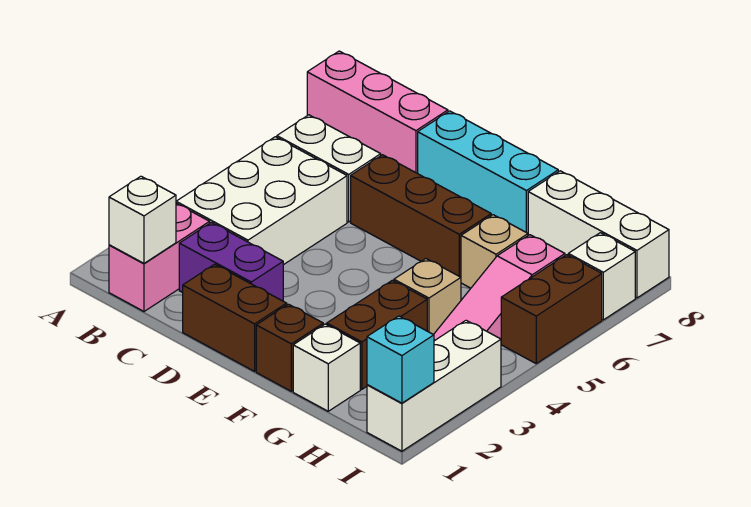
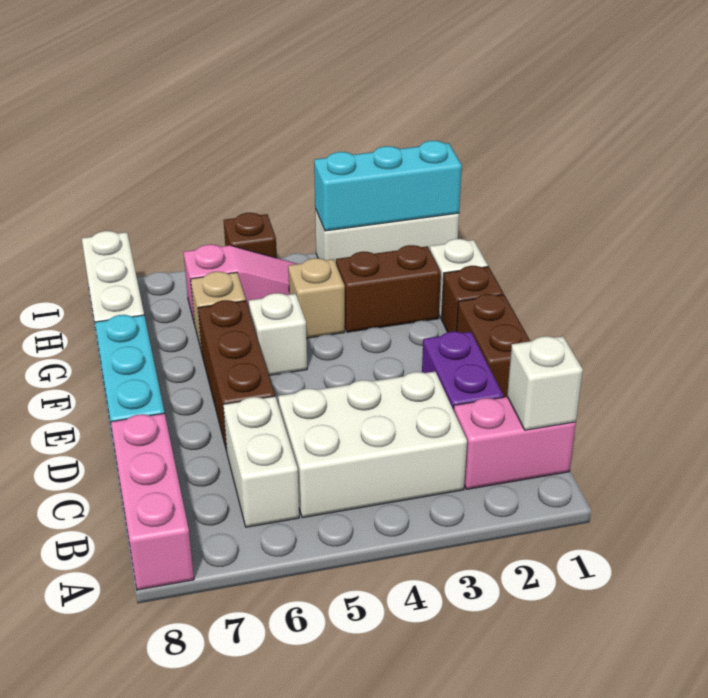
cyan 1x1 brick [367,316,434,403] -> cyan 1x3 brick [314,141,462,231]
brown 1x2 brick [501,255,602,363] -> brown 1x1 brick [224,213,277,258]
white 1x1 brick [568,233,635,320] -> white 1x1 brick moved to [249,293,307,375]

